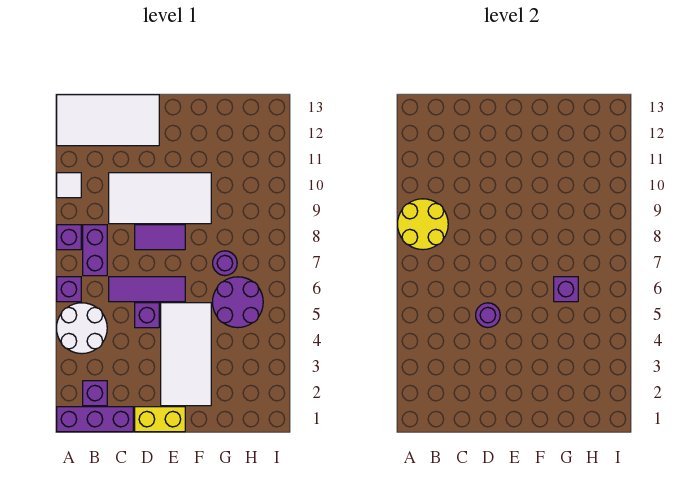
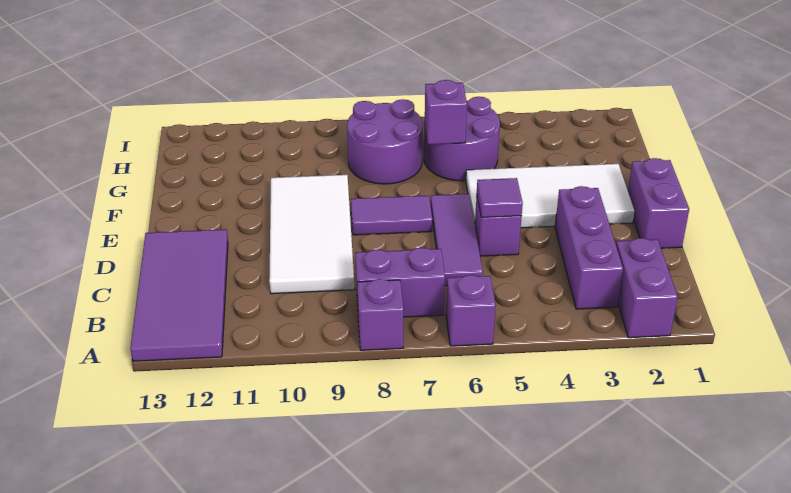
purple 1x3 brick [57,407,133,432] -> purple 1x3 brick moved to [555,186,623,309]
white 2x2 round brick [57,303,107,354] -> none
yellow 2x2 round brick [398,199,448,250] -> none
white 1x1 tile [57,173,81,198] -> none
white 2x4 tile [57,95,159,146] -> purple 2x4 tile [130,229,228,361]
purple 1x1 brick [83,381,107,406] -> purple 1x2 brick [616,238,678,338]
yellow 1x2 brick [135,407,185,432] -> purple 1x2 brick [628,158,689,248]
purple 1x1 round brick [476,303,500,328] -> purple 1x1 tile [477,178,523,217]
purple 1x2 tile [135,225,185,250] -> purple 1x2 tile turned to [351,195,432,235]
purple 1x1 round brick [213,251,237,276] -> purple 2x2 round brick [347,99,423,184]

